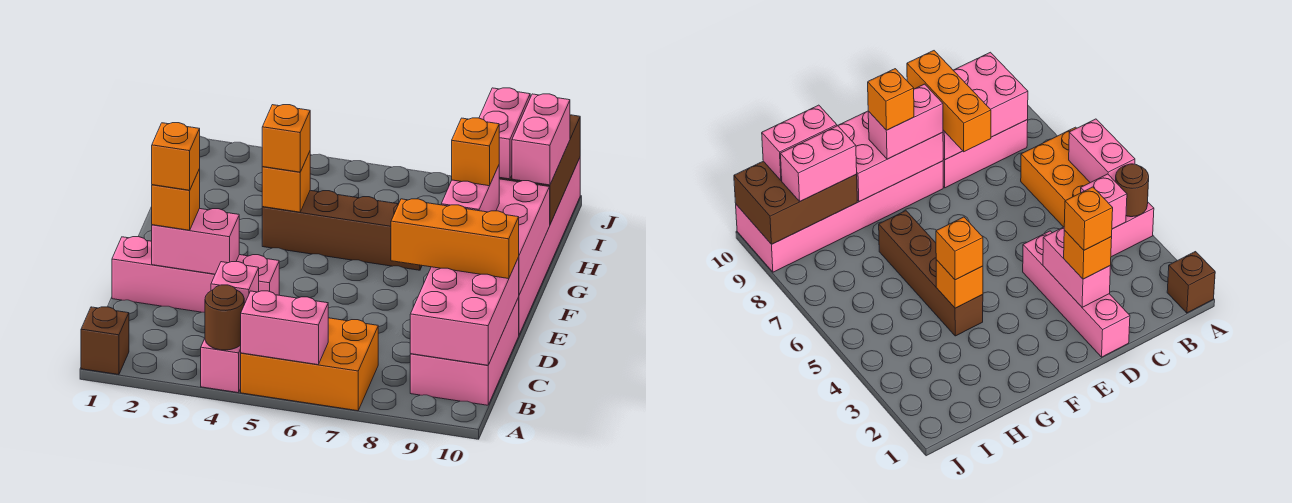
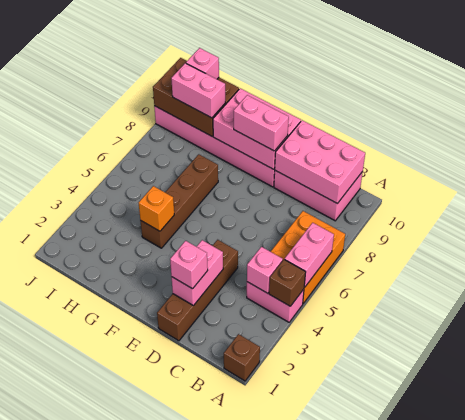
brown 1x1 round brick [205,285,244,350] -> brown 1x1 brick [269,259,306,306]
pink 1x4 brick [112,237,279,312] -> brown 1x4 brick [157,240,238,341]
orange 1x1 brick [152,169,200,230] -> pink 1x1 brick [170,241,208,289]
orange 1x1 brick [152,123,200,190] -> none
orange 1x3 brick [391,199,519,279] -> none
orange 1x1 brick [452,118,499,186] -> none
orange 1x1 brick [262,105,310,172] -> none
pink 1x2 brick [512,94,570,185] -> pink 1x1 brick [186,48,219,79]

